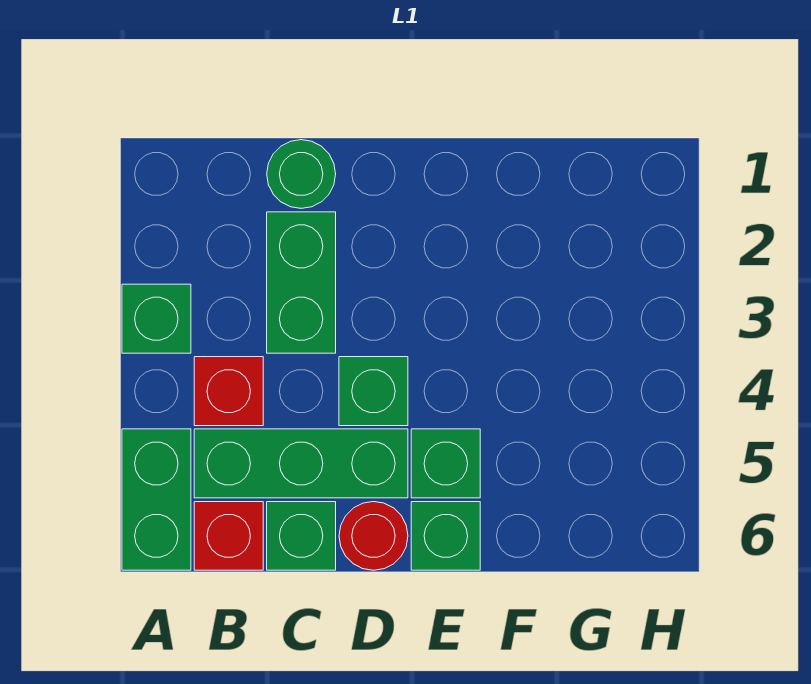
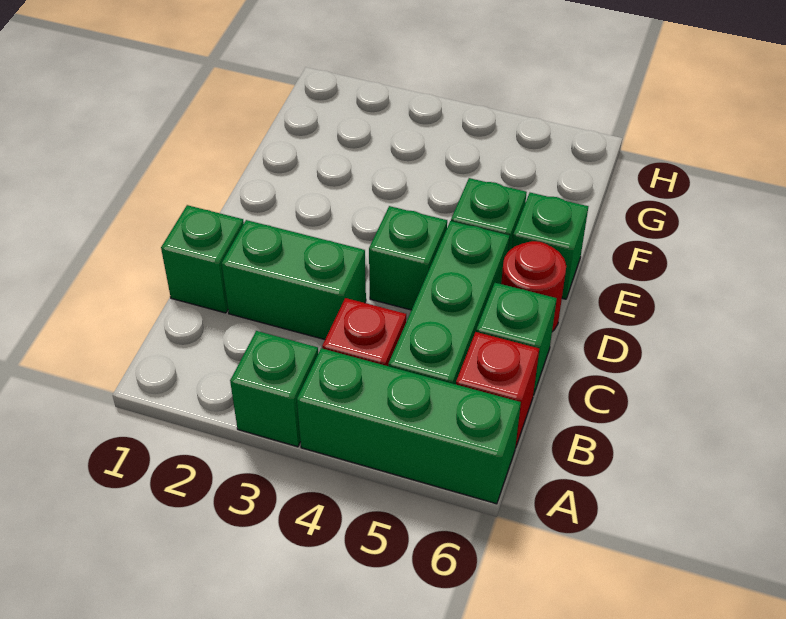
green 1x2 brick [122,429,191,570] -> green 1x3 brick [297,348,521,504]
green 1x1 round brick [267,140,336,208] -> green 1x1 brick [161,205,244,313]

